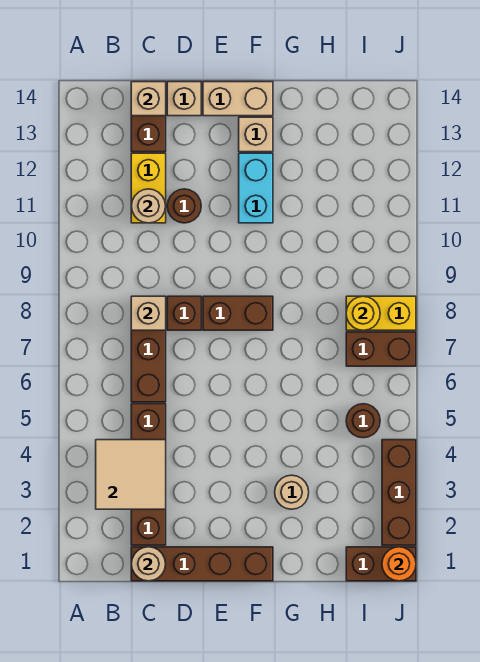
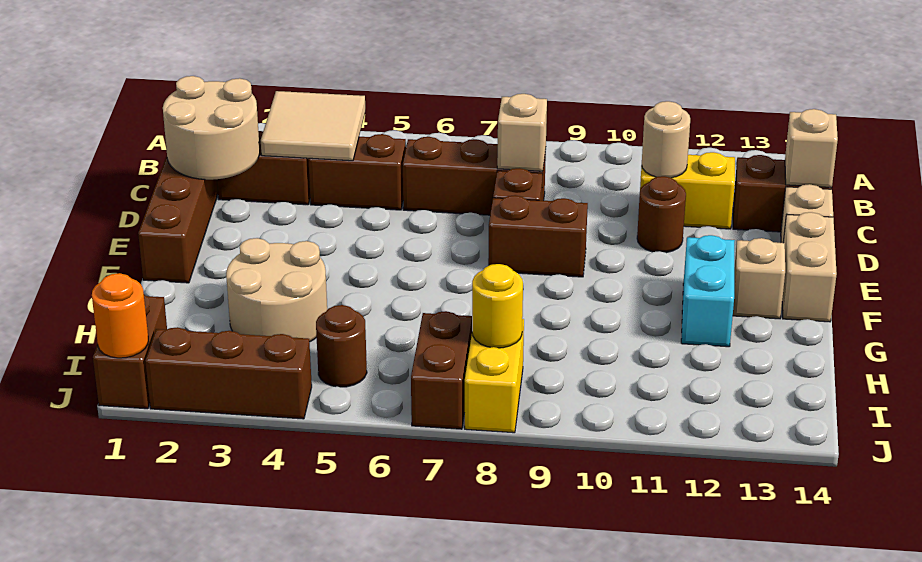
tan 1x1 round brick [131,547,165,581] -> tan 2x2 round brick [163,76,260,180]
brown 1x2 brick [203,296,273,330] -> brown 1x2 brick turned to [488,195,588,277]
cyan 1x2 brick [239,153,273,223] -> cyan 1x2 brick turned to [681,235,735,347]
tan 1x1 round brick [275,475,309,509] -> tan 2x2 round brick [226,238,327,342]

